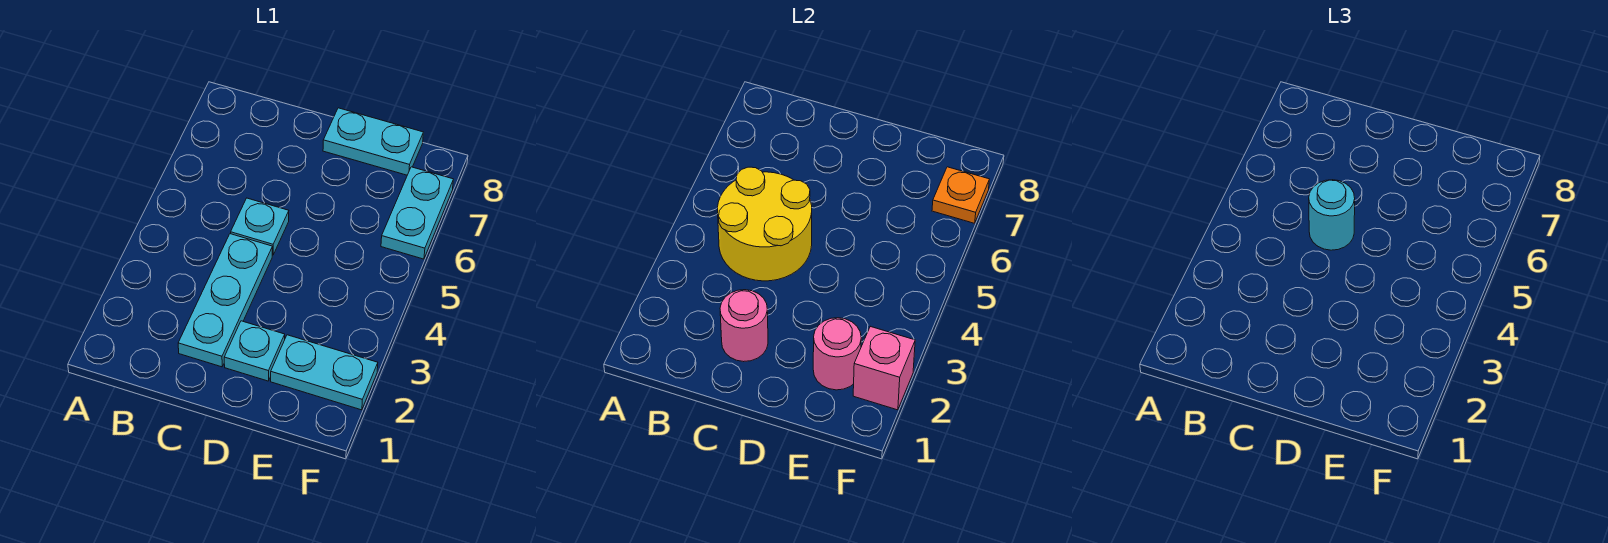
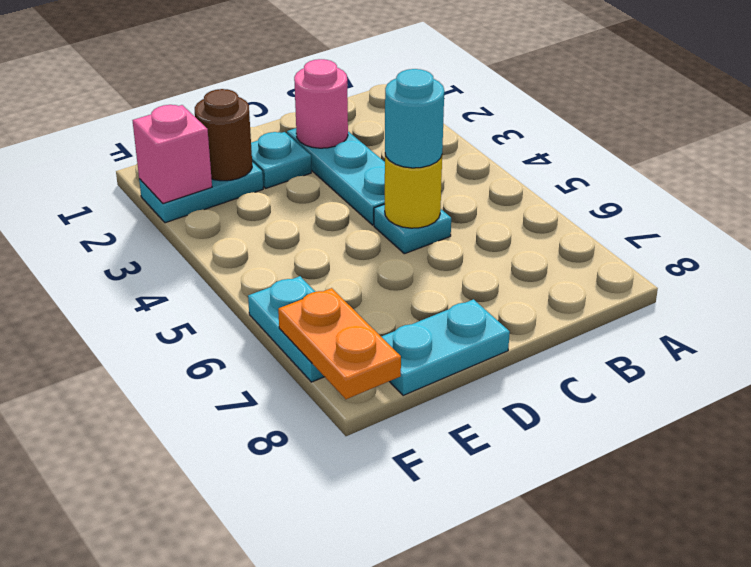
yellow 2x2 round brick [718,167,812,281] -> yellow 1x1 round brick [385,155,442,228]
pink 1x1 round brick [813,318,861,390] -> brown 1x1 round brick [195,89,252,181]
orange 1x1 plate [932,167,989,223] -> orange 1x2 plate [278,288,401,399]

